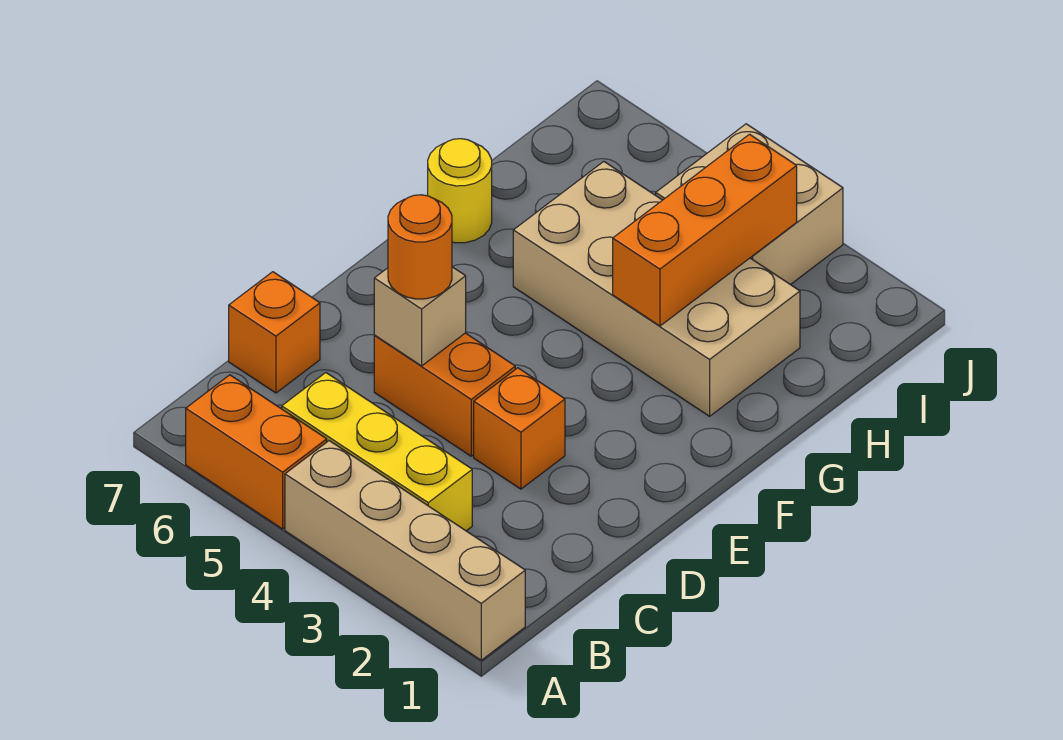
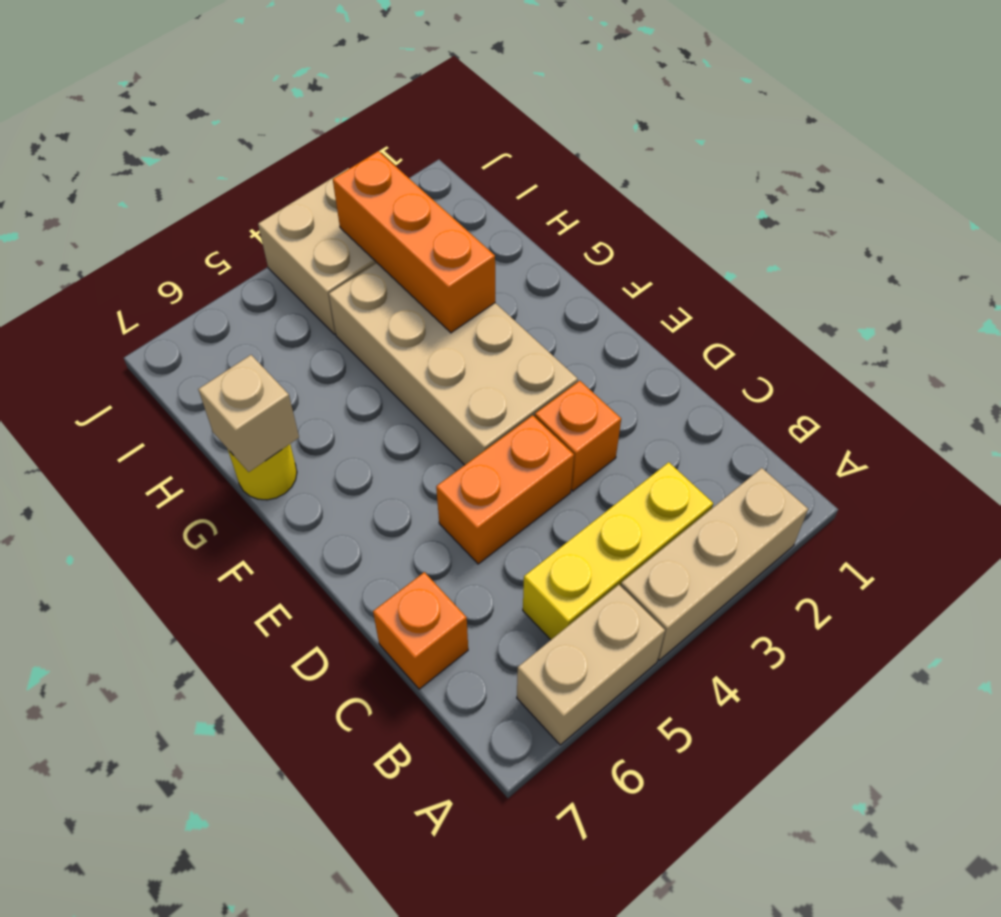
tan 1x4 brick [285,441,525,660] -> tan 1x3 brick [621,468,808,660]
orange 1x2 brick [186,375,327,529] -> tan 1x2 brick [517,585,665,745]
tan 1x1 brick [374,267,466,366] -> tan 1x1 brick moved to [198,355,299,472]
orange 1x1 round brick [388,195,452,299] -> none
tan 2x4 brick [513,161,800,416] -> tan 2x4 brick turned to [329,262,578,465]

